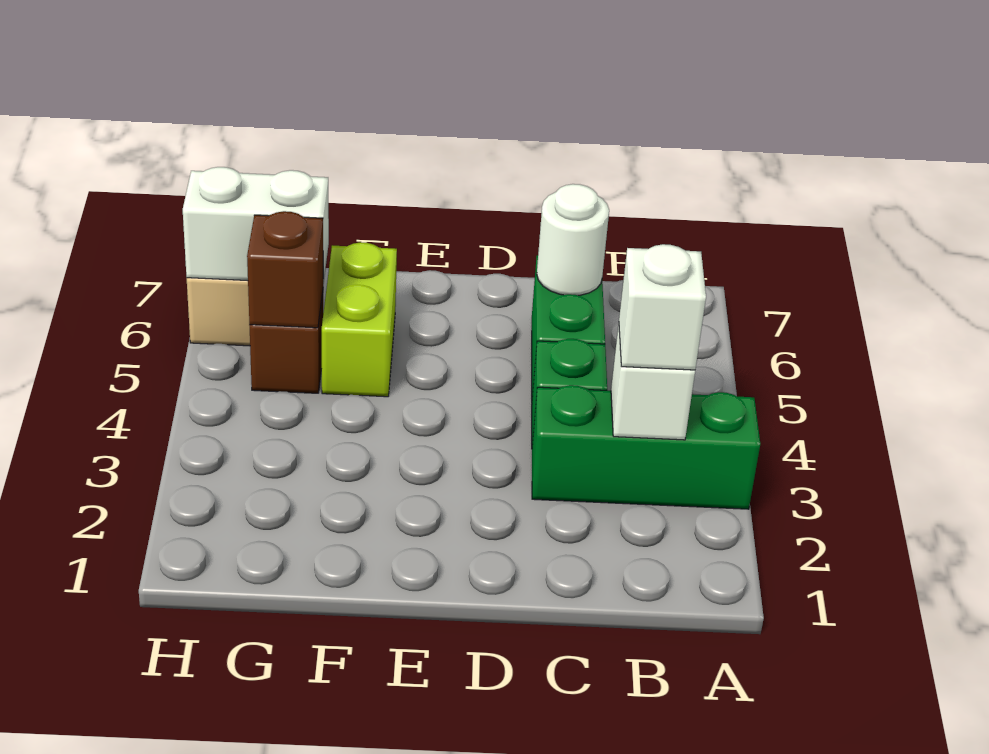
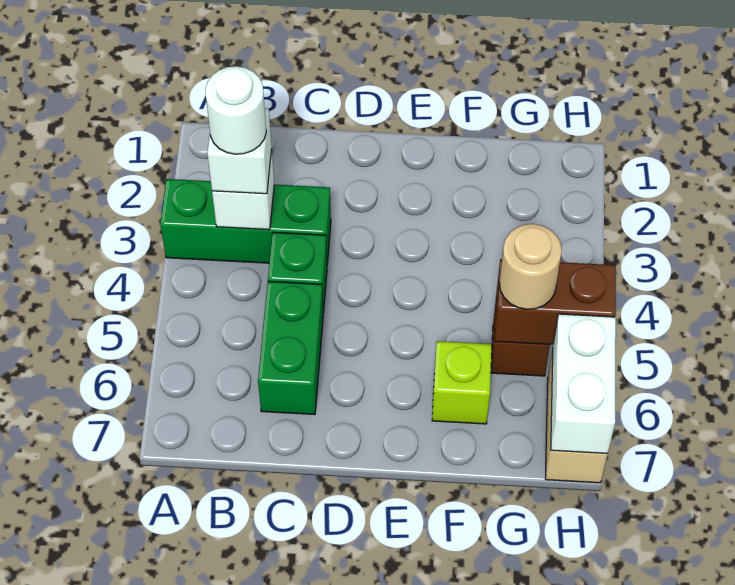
white 1x1 round brick [537,184,609,295] -> white 1x1 round brick moved to [205,66,266,154]
lime 1x2 brick [322,242,397,397] -> lime 1x1 brick [432,341,492,424]
brown 1x1 brick [247,211,323,328] -> brown 1x2 brick [495,259,616,345]
none -> tan 1x1 round brick [499,224,562,309]
white 1x2 brick [183,167,329,284] -> white 1x2 brick turned to [551,314,616,454]

